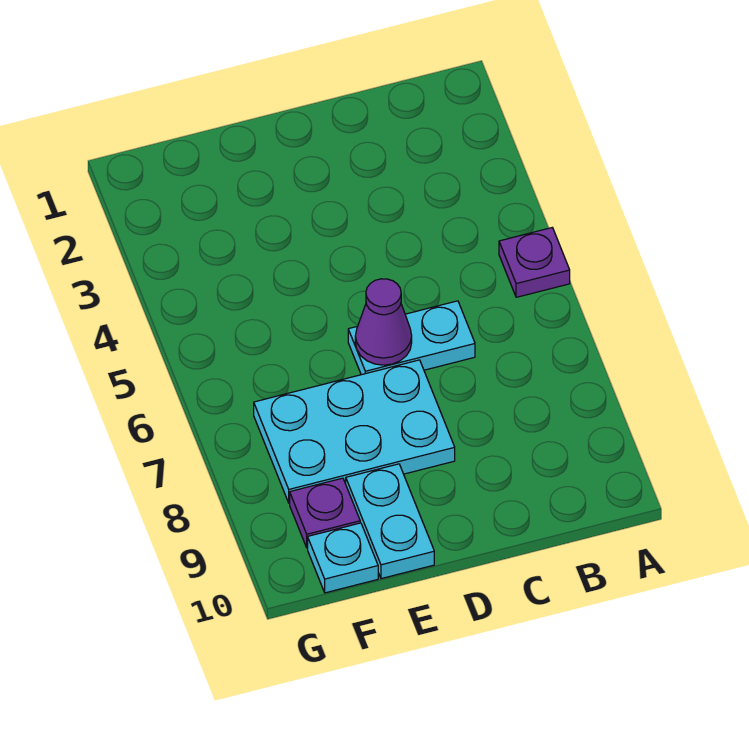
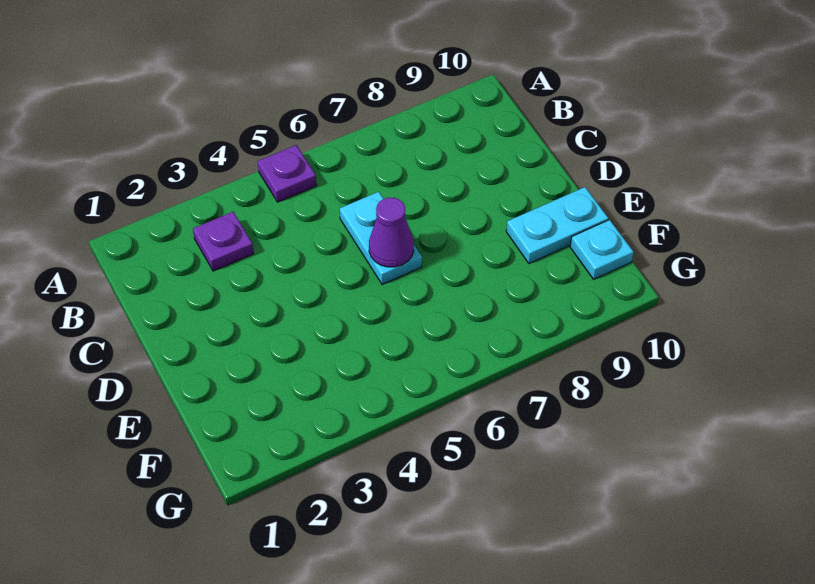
cyan 2x3 plate [254,360,455,503] -> none
purple 1x1 plate [290,478,360,548] -> purple 1x1 plate moved to [193,212,254,271]

